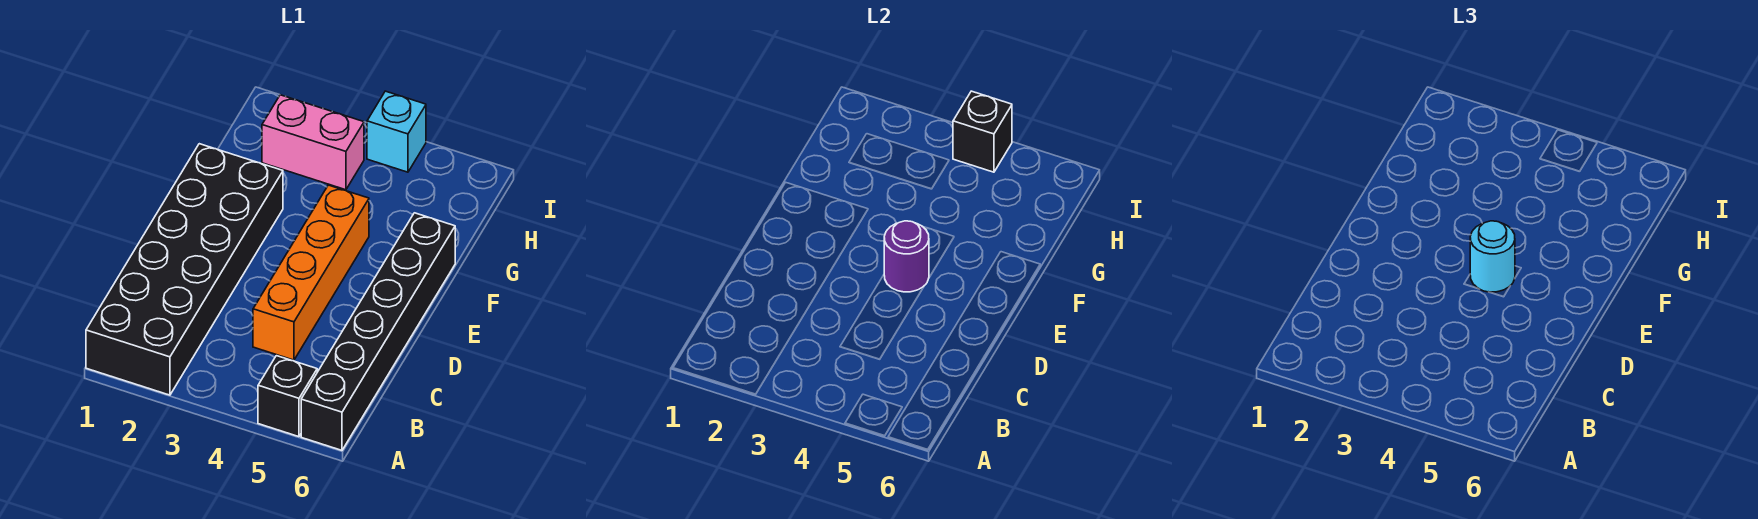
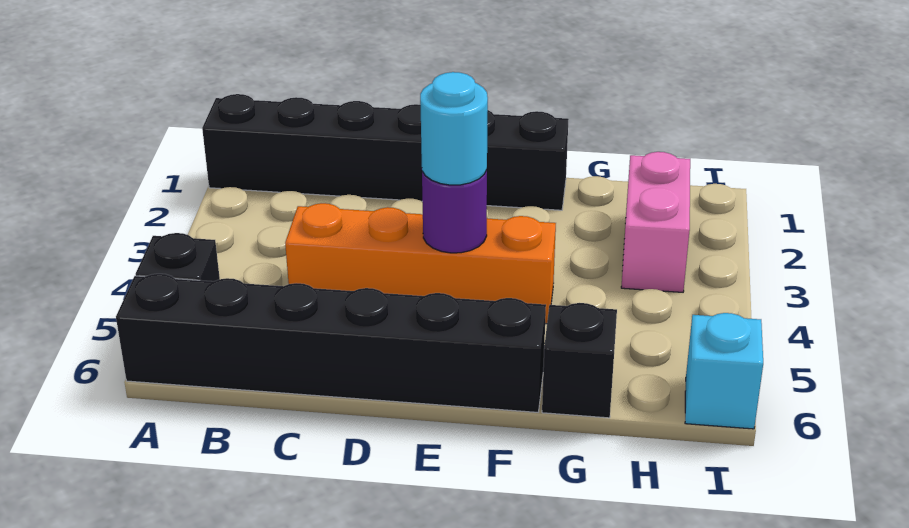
black 2x6 brick [86,144,283,395] -> black 1x6 brick [202,94,569,210]
cyan 1x1 brick [367,91,426,172] -> cyan 1x1 brick moved to [685,313,763,429]
black 1x1 brick [953,91,1012,172] -> black 1x1 brick moved to [542,303,617,418]

